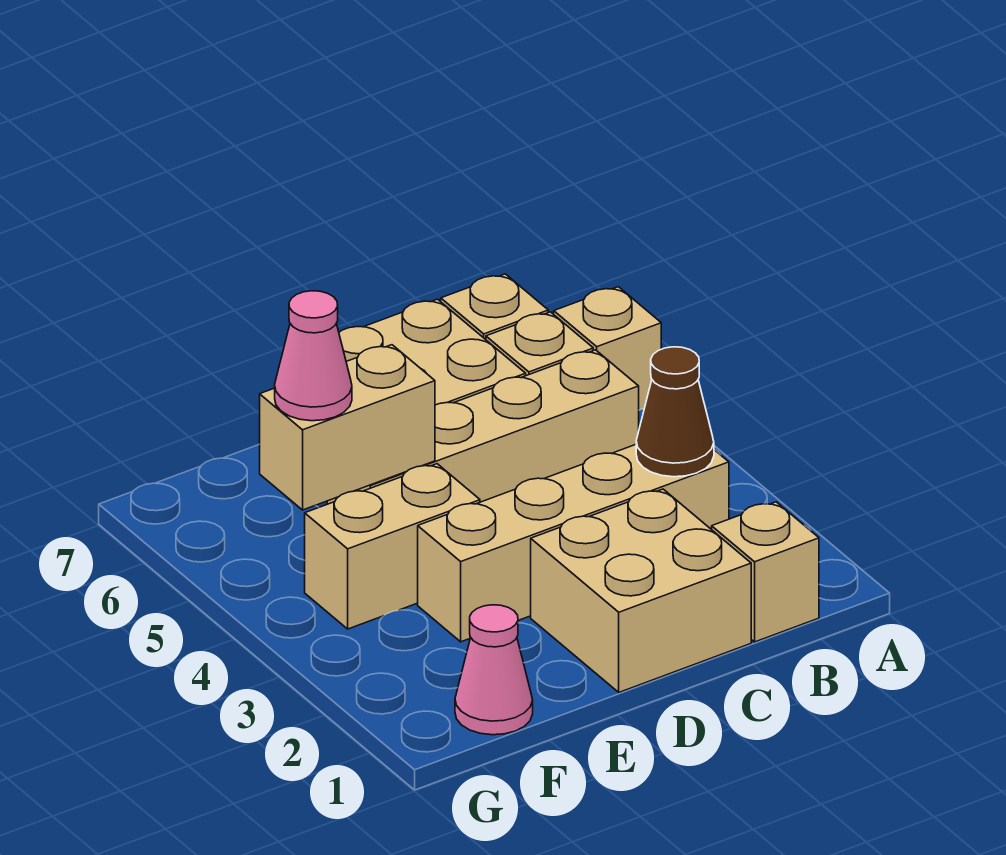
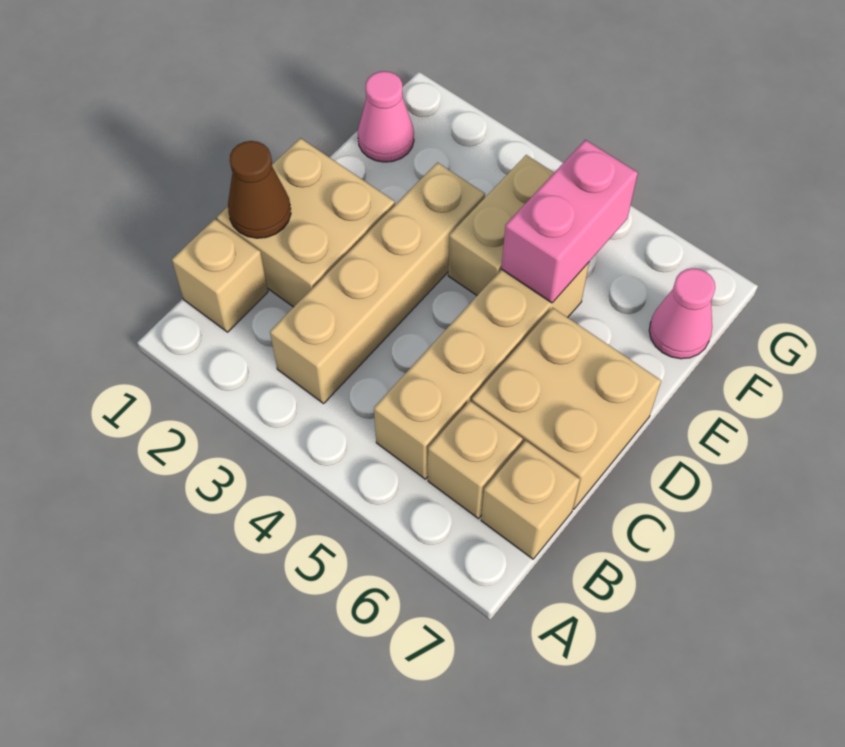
tan 1x1 brick [554,287,661,410] -> none
brown 1x1 cone [636,347,714,477] -> brown 1x1 cone moved to [228,141,291,238]
tan 1x2 brick [260,345,435,510] -> pink 1x2 brick [501,140,638,303]
pink 1x1 cone [275,291,352,421] -> pink 1x1 cone moved to [649,268,715,359]

